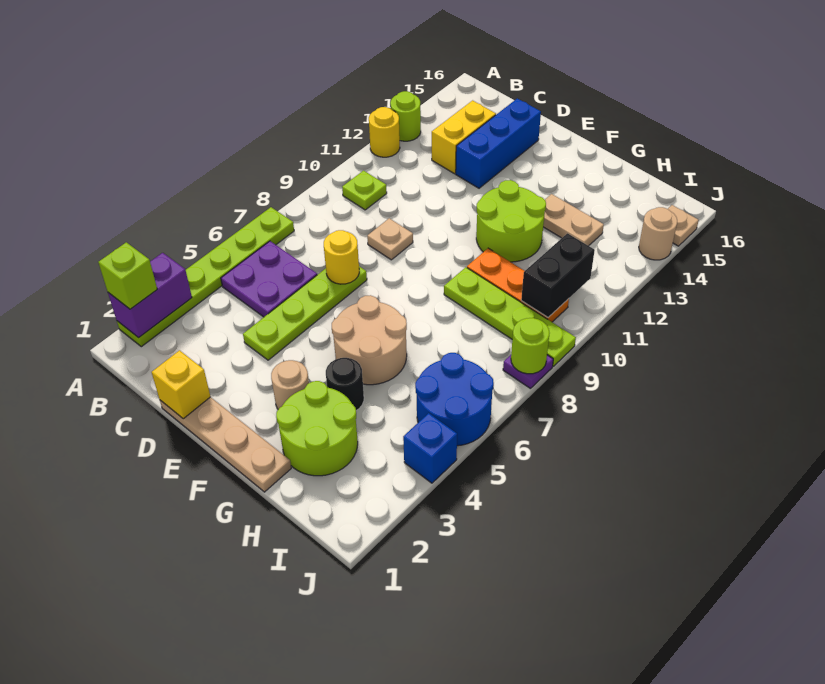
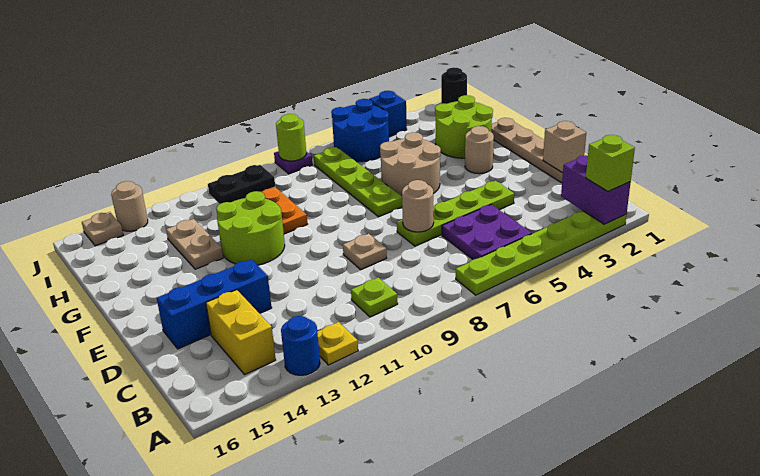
purple 1x2 brick [108,253,192,338] -> purple 1x2 brick turned to [561,156,631,224]
yellow 1x1 round brick [369,107,400,157] -> yellow 1x1 plate [317,322,358,365]
lime 1x1 round brick [390,91,421,141] -> blue 1x1 round brick [281,316,320,375]
yellow 1x2 brick [432,100,496,174] -> yellow 1x2 brick turned to [206,290,276,375]
yellow 1x1 brick [152,350,210,419] -> tan 1x1 brick [543,121,586,172]
yellow 1x1 round brick [324,230,359,284] -> tan 1x1 round brick [402,180,434,232]
black 1x1 round brick [326,358,364,410] -> black 1x1 round brick moved to [441,67,467,104]
lime 1x4 plate [444,267,576,366] -> lime 1x4 plate moved to [314,147,402,217]
black 1x2 brick [521,233,595,317] -> black 1x2 plate [208,165,275,204]

